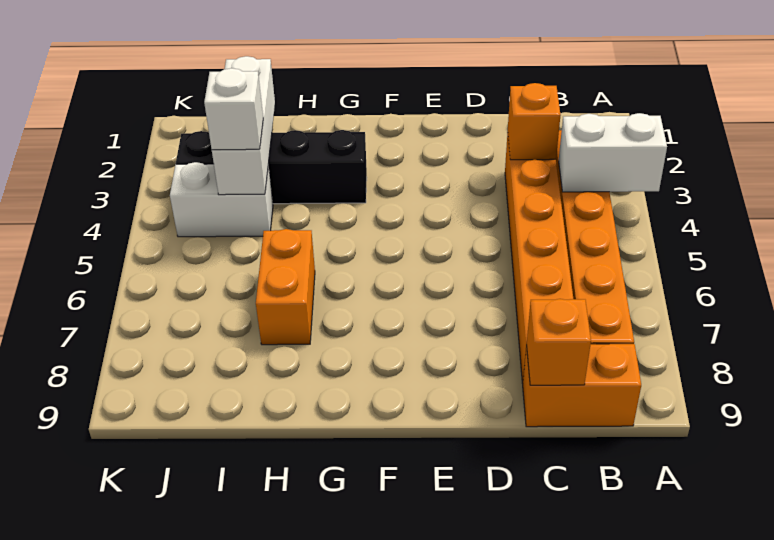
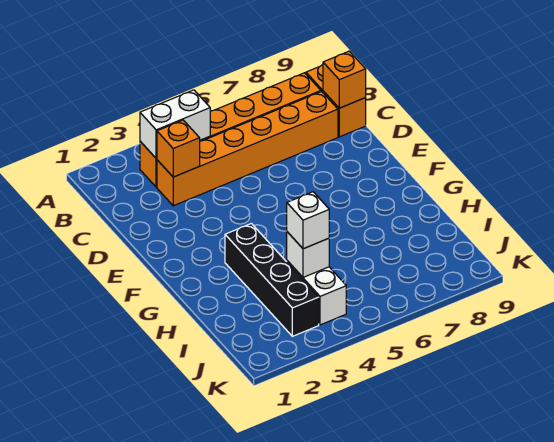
white 1x2 brick [559,113,667,192] -> white 1x2 brick turned to [140,90,210,158]
orange 1x2 brick [256,229,315,345] -> none
white 1x3 brick [212,56,275,195] -> white 1x1 brick [287,232,329,277]

